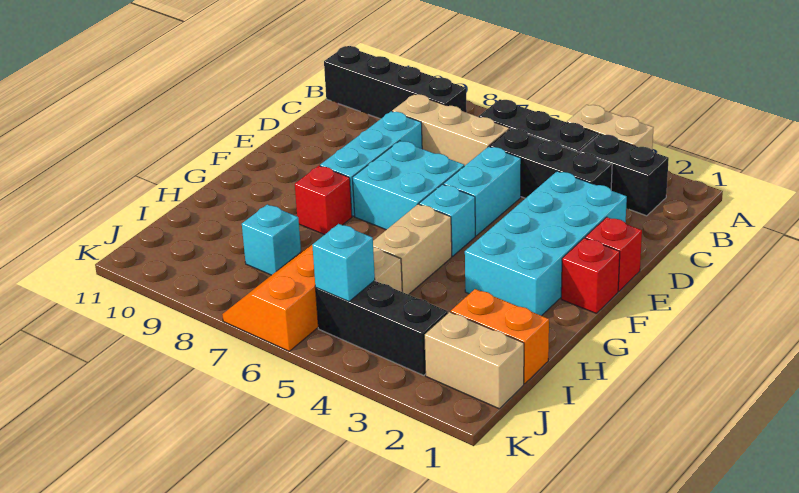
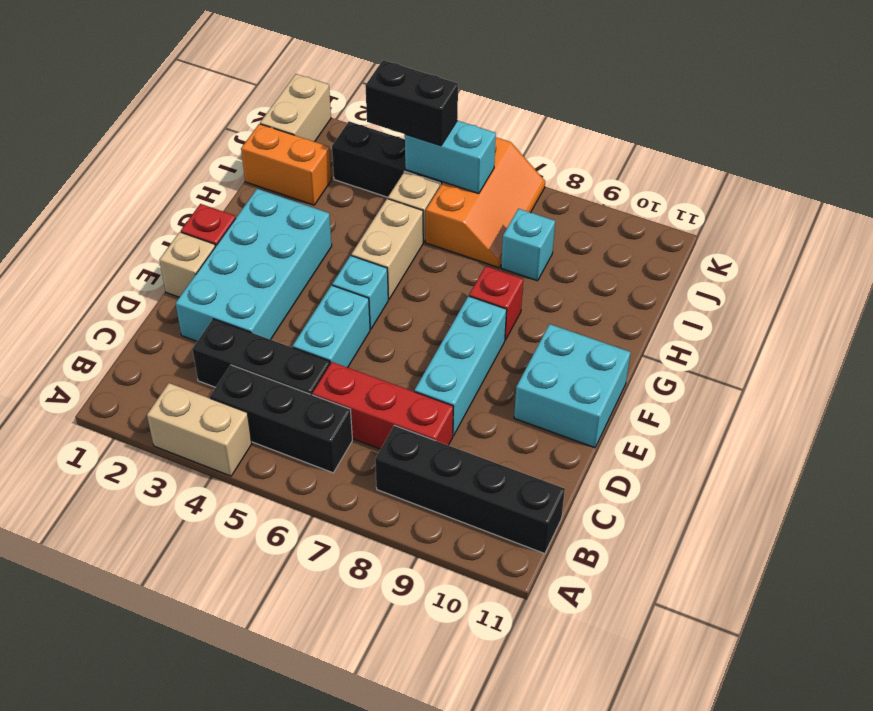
black 1x2 brick [580,134,669,216] -> black 1x2 brick moved to [365,60,458,146]
tan 1x3 brick [392,94,509,166] -> red 1x3 brick [312,362,453,449]
red 1x1 brick [585,217,642,291] -> tan 1x1 brick [159,232,215,297]
cyan 2x2 brick [352,141,464,230] -> cyan 2x2 brick moved to [514,324,631,448]
tan 1x2 brick [424,312,524,409] -> tan 1x2 brick turned to [260,74,331,142]
cyan 1x1 brick [312,224,375,301] -> cyan 1x2 brick [405,121,496,194]

